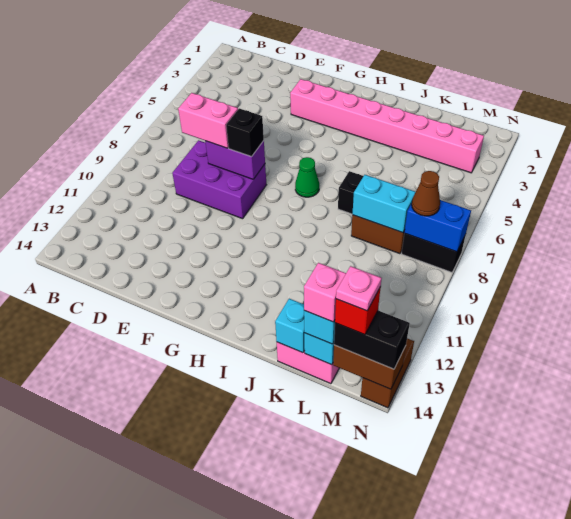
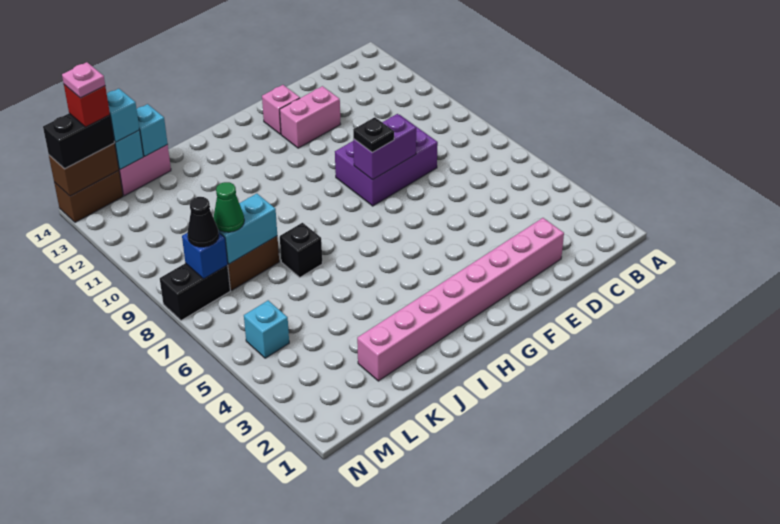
pink 1x2 brick [178,93,238,148] -> pink 1x2 brick moved to [280,86,341,148]
pink 1x8 brick [290,79,484,173] -> pink 1x8 brick moved to [357,218,564,381]
black 1x1 brick [226,108,264,157] -> black 1x1 plate [353,117,394,152]
green 1x1 cone [295,157,319,197] -> green 1x1 cone moved to [213,182,244,232]
pink 1x1 brick [304,263,346,322] -> pink 1x1 brick moved to [262,85,300,134]
none -> cyan 1x1 brick [244,300,289,358]
blue 1x2 brick [404,200,471,252] -> blue 1x1 brick [182,232,228,279]
brown 1x1 cone [412,171,440,216] -> black 1x1 cone [187,197,219,247]
brown 1x2 brick [361,338,414,408] -> brown 1x2 brick turned to [54,171,123,222]

